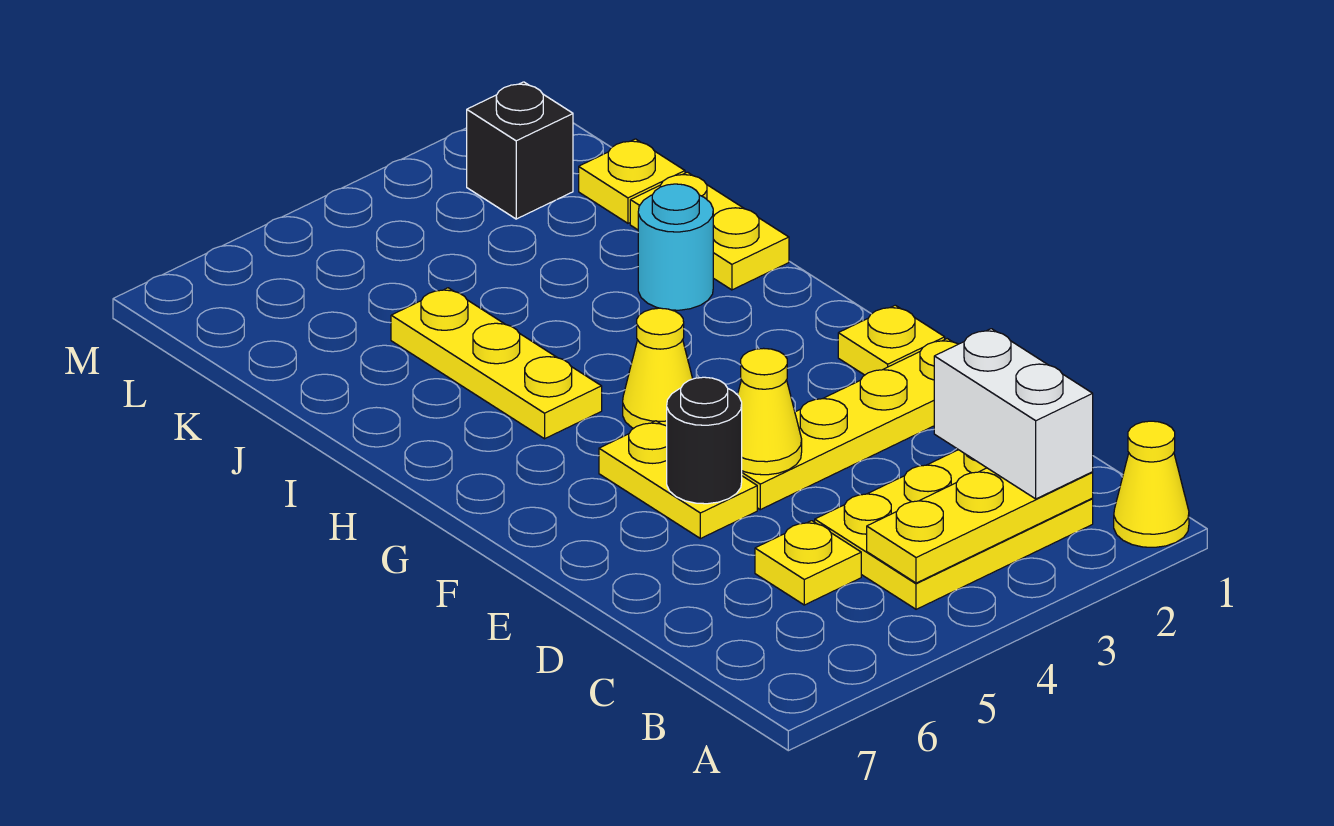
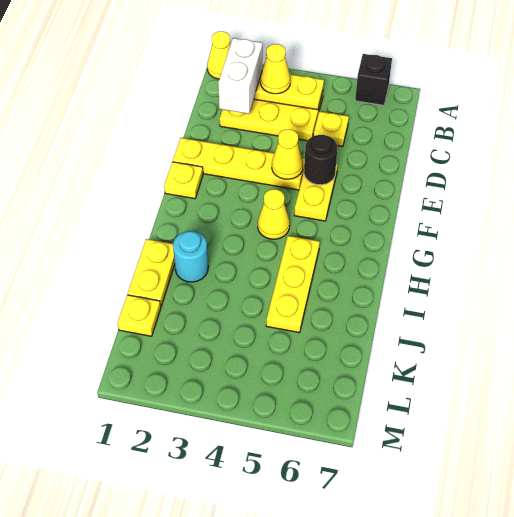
none -> yellow 1x1 cone [260,44,290,94]
black 1x1 brick [467,82,573,219] -> black 1x1 brick moved to [355,54,392,105]

